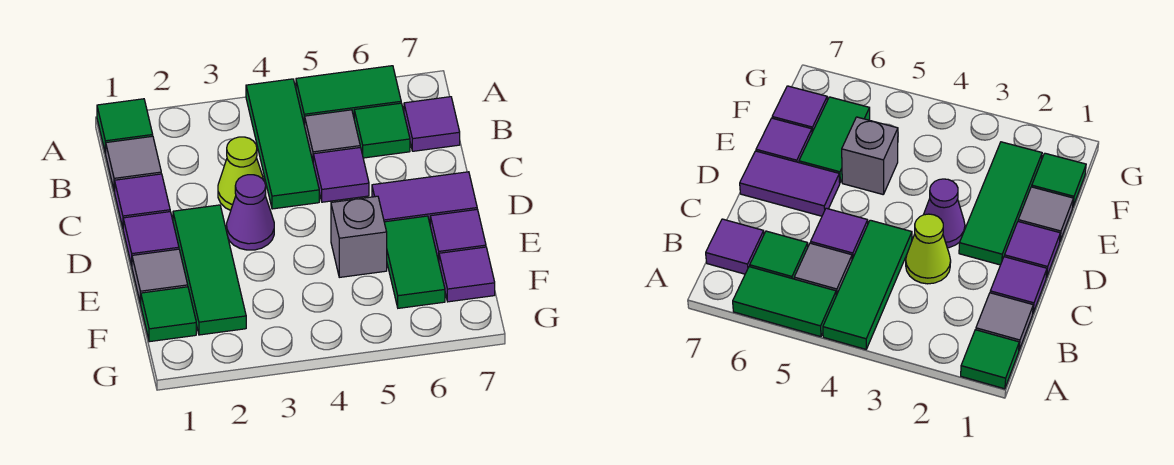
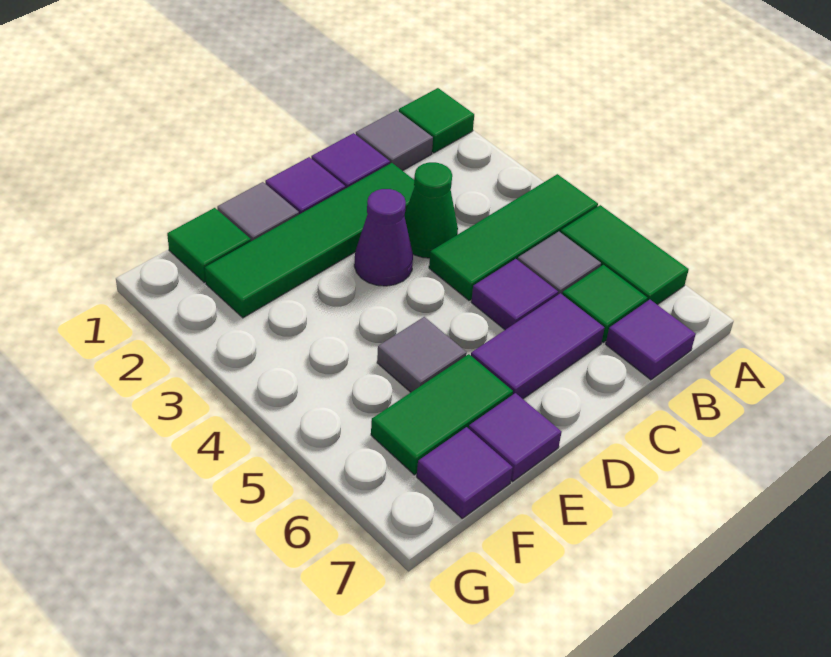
lime 1x1 cone [218,137,266,210] -> green 1x1 cone [404,162,458,258]
green 1x3 tile [173,205,246,335] -> green 1x4 tile [205,163,415,318]
purple 1x2 tile [372,172,477,223] -> purple 1x2 tile turned to [471,293,604,399]
grey 1x1 brick [331,196,387,277] -> grey 1x1 tile [377,317,467,392]

